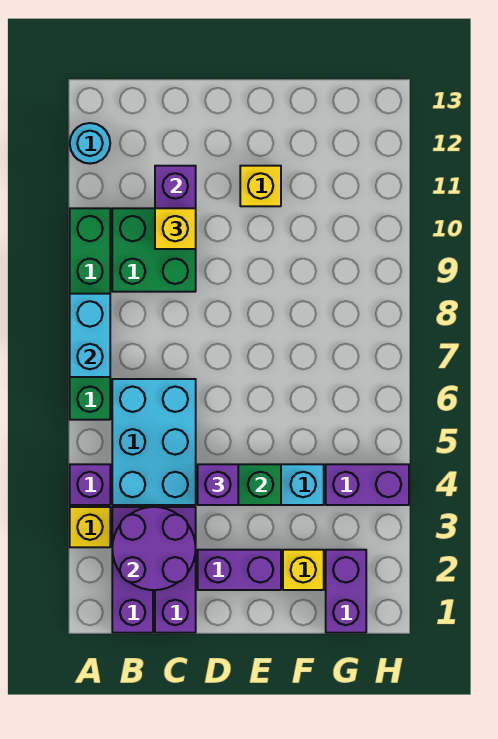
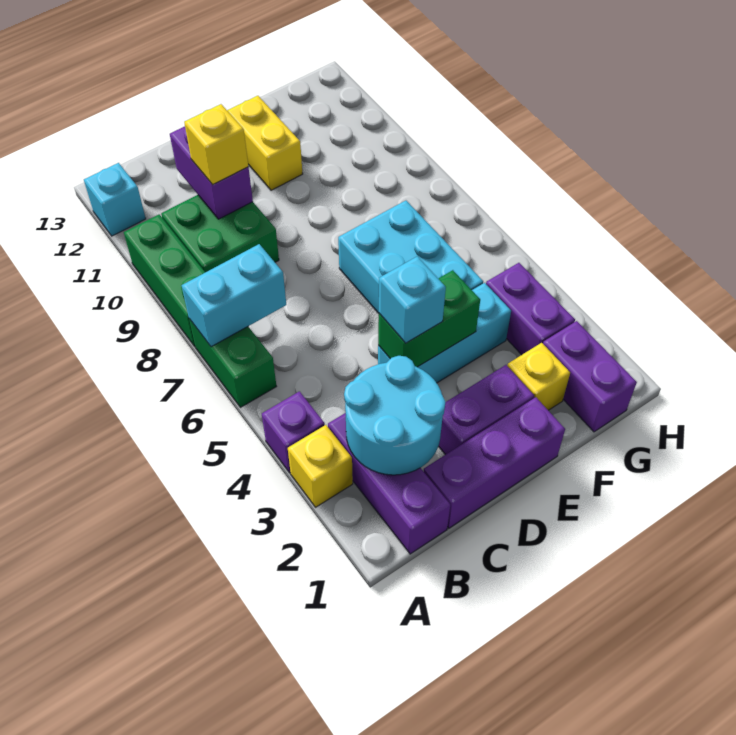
cyan 1x2 brick [70,294,110,377] -> cyan 1x2 brick turned to [182,244,286,347]
cyan 1x1 round brick [70,123,110,164] -> cyan 1x1 brick [84,163,146,236]
purple 2x2 round brick [112,507,196,590] -> cyan 2x2 round brick [344,356,445,475]
cyan 2x3 brick [112,379,196,505] -> cyan 2x3 brick moved to [338,201,483,313]
purple 1x3 brick [155,507,196,633] -> purple 1x3 brick turned to [424,397,565,528]
purple 1x1 brick [198,464,238,505] -> cyan 1x1 brick [379,256,446,343]
yellow 1x1 brick [240,166,281,206] -> yellow 1x2 brick [227,96,303,190]
purple 1x2 brick [326,464,409,505] -> purple 1x2 brick turned to [486,263,575,355]

